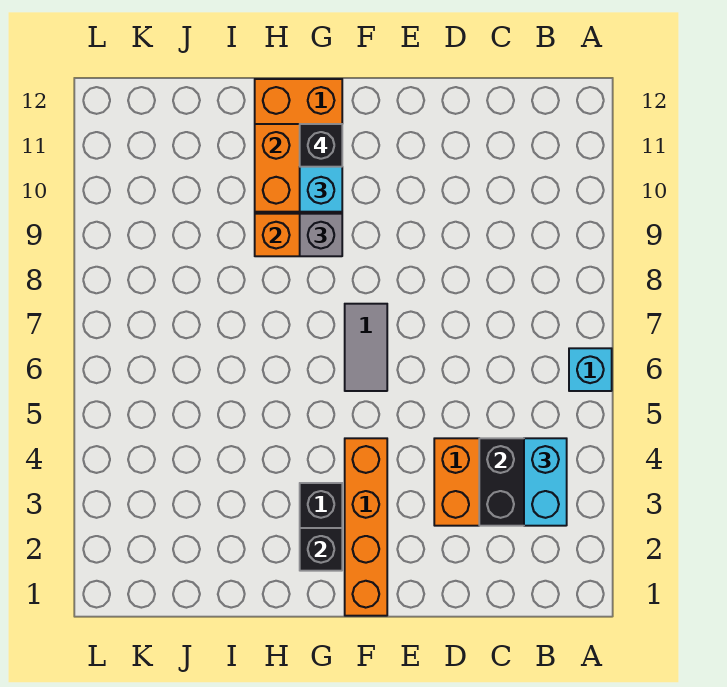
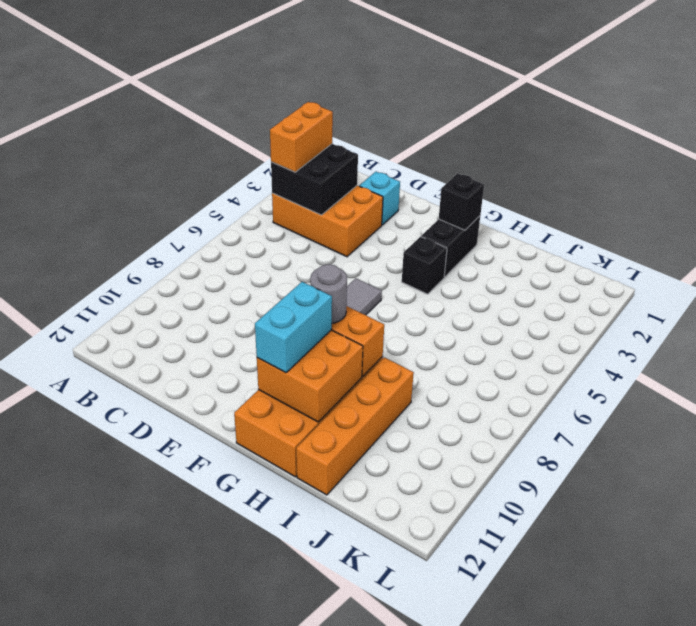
cyan 1x1 brick [569,348,612,391] -> cyan 1x1 brick moved to [359,172,400,225]
cyan 1x2 brick [524,438,567,526] -> orange 1x2 brick [270,102,333,172]
orange 1x4 brick [345,438,387,616] -> orange 1x4 brick moved to [296,357,414,495]
grey 1x1 brick [300,214,342,256] -> grey 1x1 round brick [310,264,347,323]
black 1x1 brick [300,124,342,167] -> black 1x1 brick moved to [402,237,447,294]

